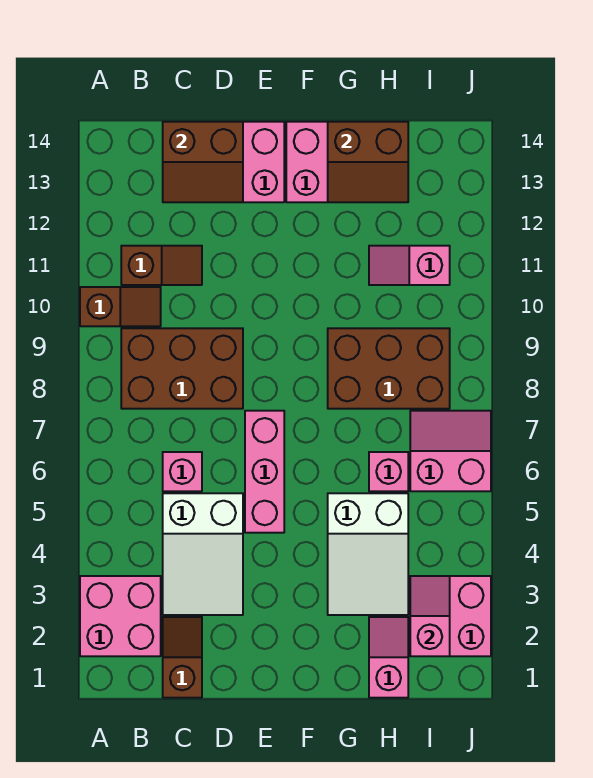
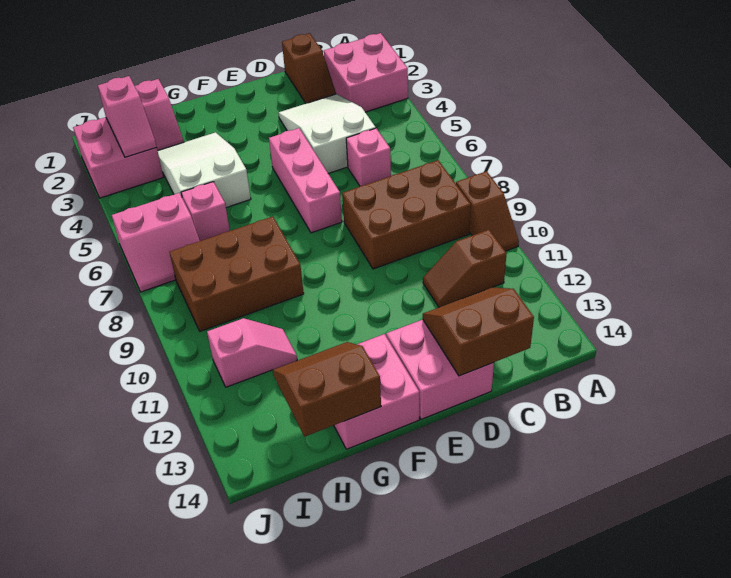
brown 1x2 slope [80,287,161,326] -> brown 1x2 slope turned to [456,171,519,251]

